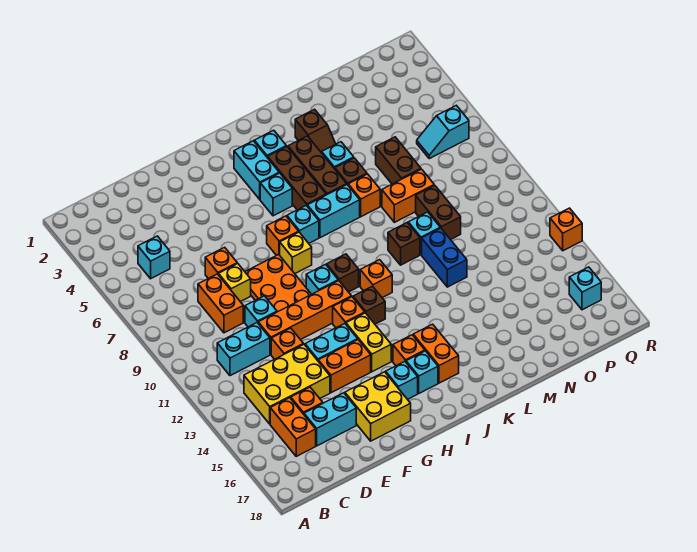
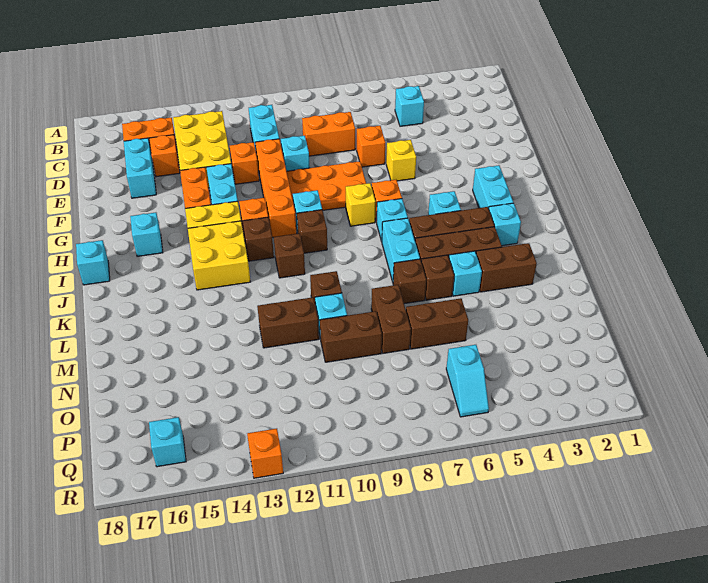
yellow 1x1 brick [219,263,251,302] -> yellow 1x1 brick moved to [386,140,416,181]
yellow 2x2 brick [345,372,411,441] -> yellow 2x2 brick moved to [188,221,250,290]
cyan 1x2 brick [234,141,279,199] -> cyan 1x2 brick turned to [473,165,513,209]
orange 1x1 brick [393,335,425,366] -> none
cyan 1x1 brick [406,351,438,393] -> cyan 1x1 brick moved to [76,240,110,285]
orange 1x1 brick [360,260,392,298] -> brown 1x1 brick [274,233,305,278]
orange 1x2 brick [413,324,459,383] -> none
brown 1x2 slope [295,109,336,153] -> brown 1x2 brick [476,243,537,292]
orange 1x1 brick [348,174,380,217] -> brown 1x1 brick [393,259,426,304]
orange 1x2 brick [382,169,434,222] -> brown 1x2 brick [371,285,411,353]
blue 1x2 brick [422,228,467,287] -> brown 1x2 brick [257,297,319,348]
cyan 1x2 slope [417,105,469,159] -> cyan 1x2 slope turned to [446,345,489,417]

